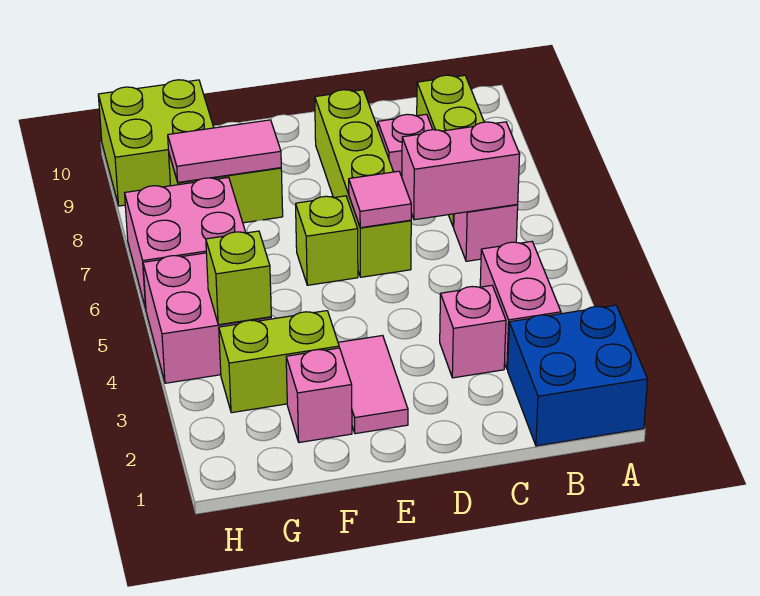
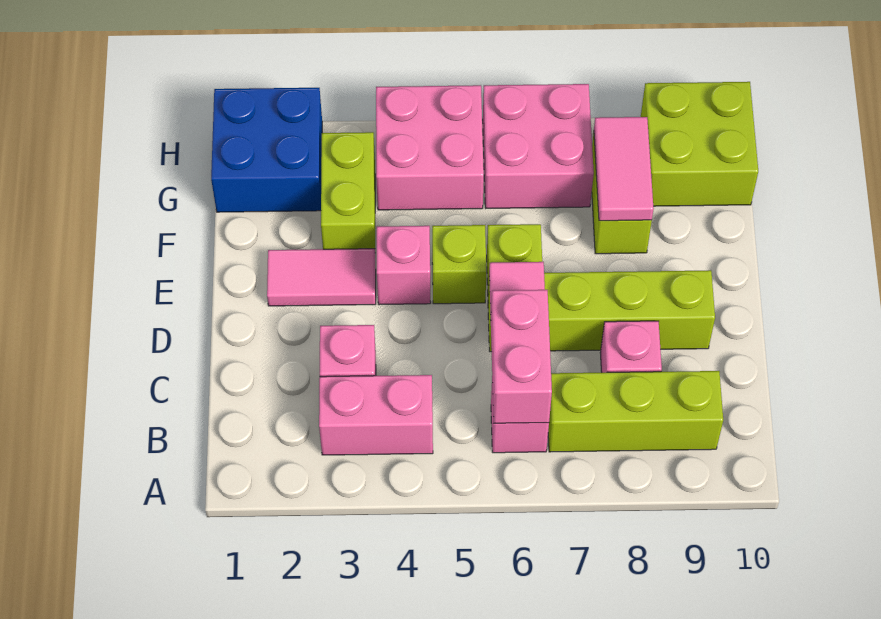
blue 2x2 brick [508,305,648,446] -> blue 2x2 brick moved to [211,88,322,212]
pink 1x1 brick [286,348,352,443] -> pink 1x1 brick moved to [377,226,431,305]
lime 1x1 brick [206,231,271,325] -> lime 1x1 brick moved to [432,225,486,304]

